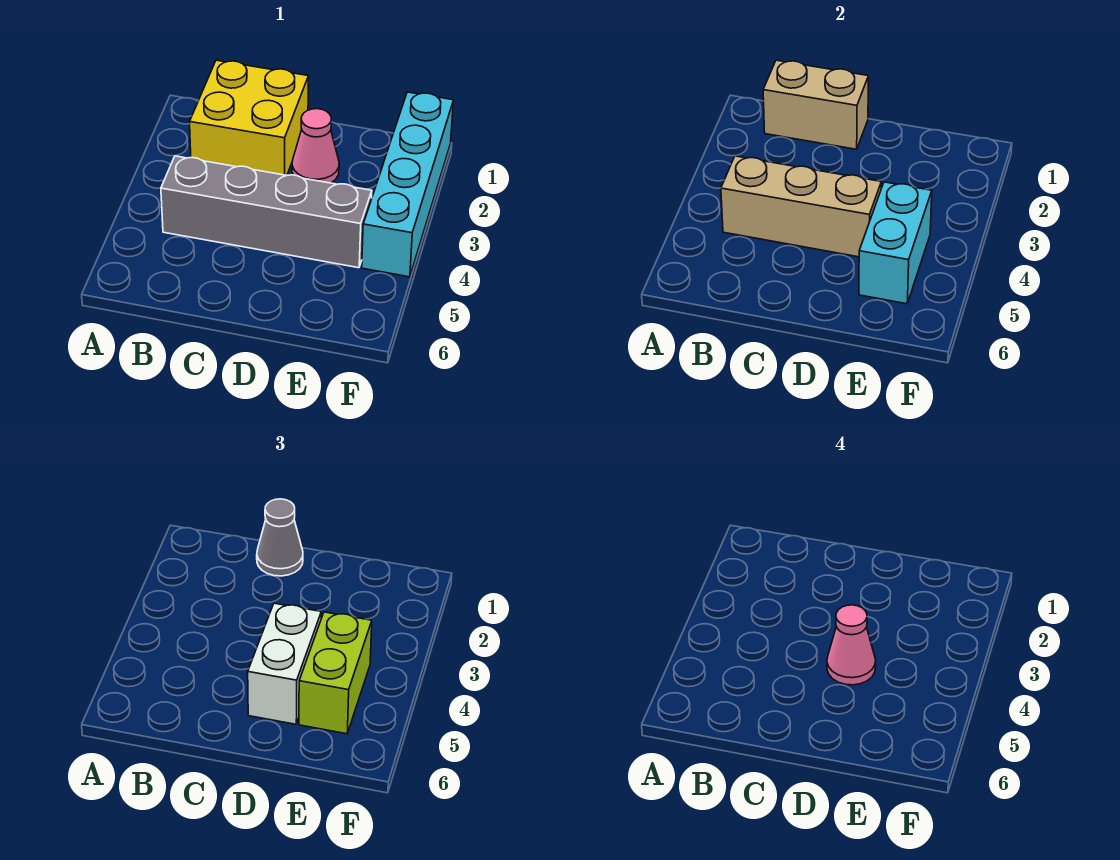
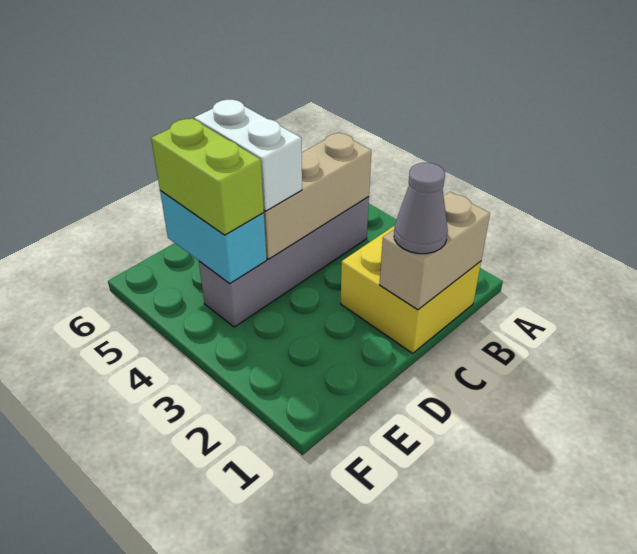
pink 1x1 cone [292,109,339,183] -> none
pink 1x1 cone [827,605,876,685] -> none
cyan 1x4 brick [362,92,453,277] -> none

